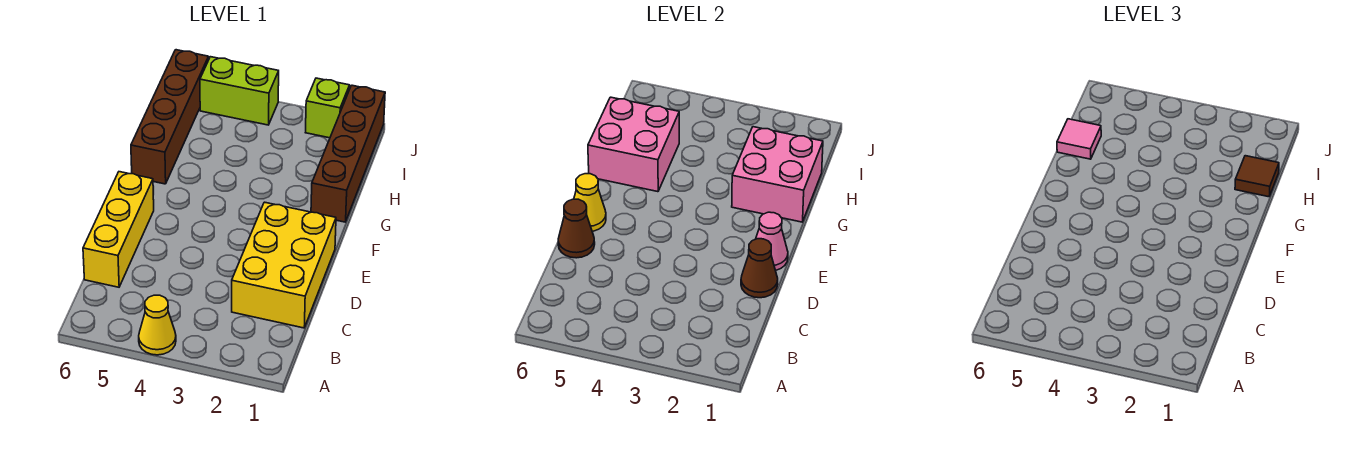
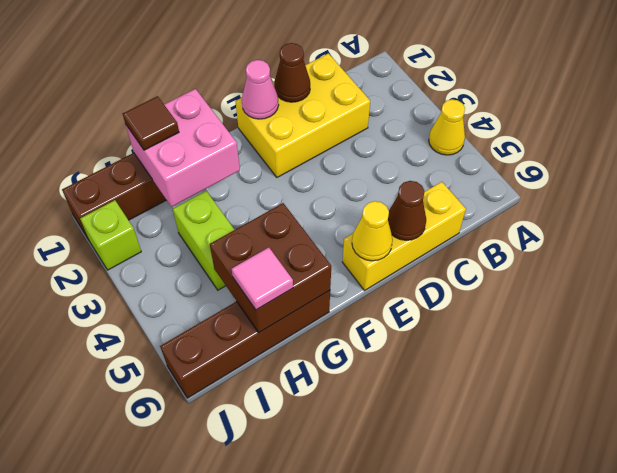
pink 2x2 brick [588,97,679,192] -> brown 2x2 brick [210,203,331,333]
lime 1x2 brick [200,57,279,125] -> lime 1x2 brick moved to [173,191,234,290]

